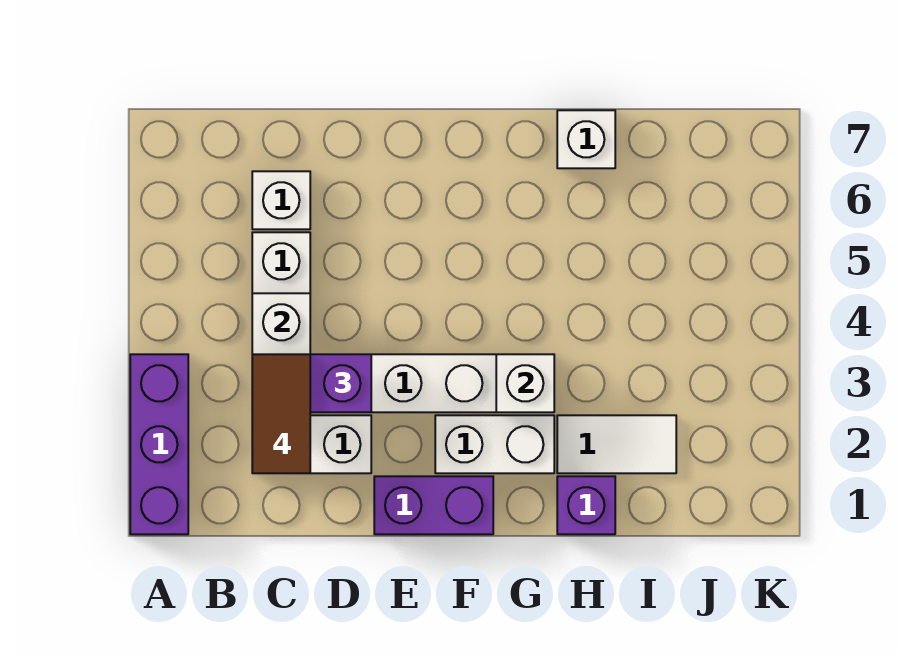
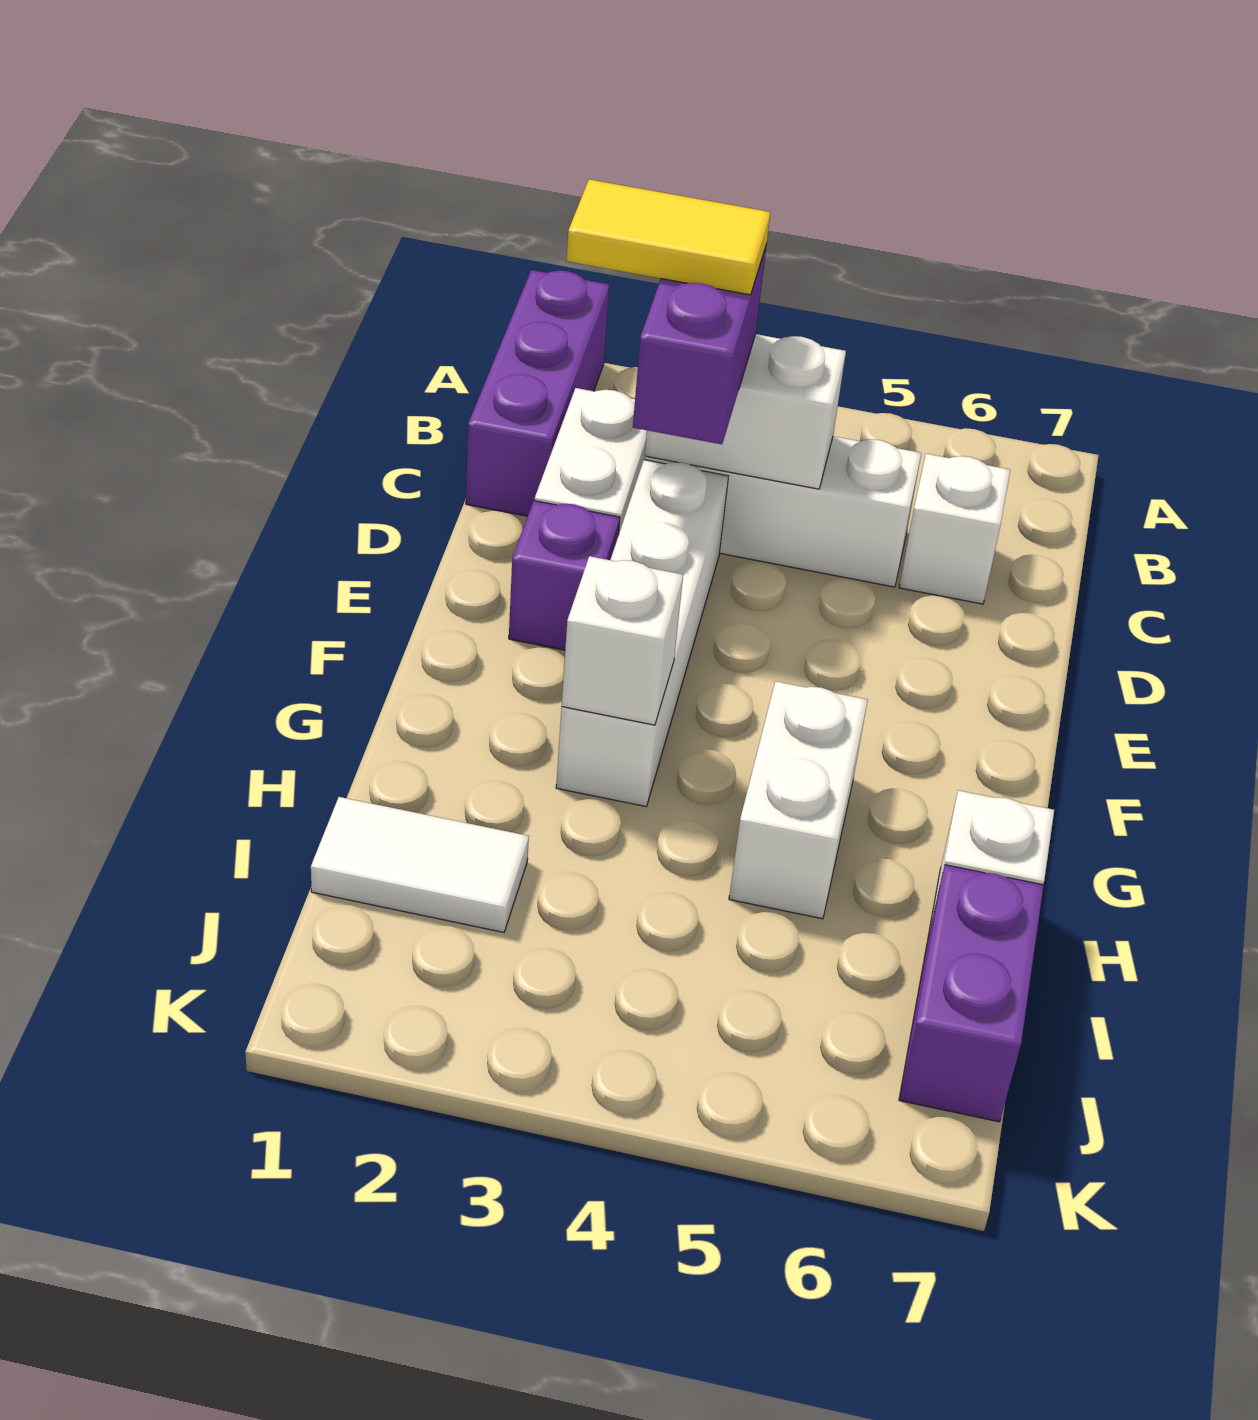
purple 1x3 brick [130,354,188,534] -> purple 1x3 brick turned to [466,270,609,516]
brown 1x2 tile [252,354,310,473] -> yellow 1x2 tile [567,179,771,295]
purple 1x2 brick [374,476,493,534] -> purple 1x2 brick moved to [899,865,1044,1122]
white 1x2 brick [435,415,554,473] -> white 1x2 brick moved to [729,681,868,919]
purple 1x1 brick [557,476,615,534] -> purple 1x1 brick moved to [509,501,620,650]
white 1x2 tile [557,415,676,473] -> white 1x2 tile turned to [311,797,529,932]

